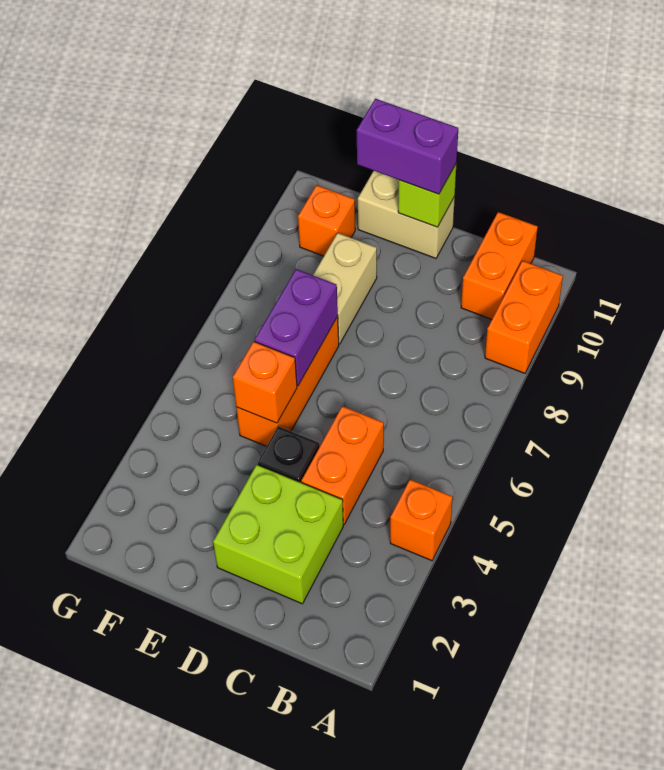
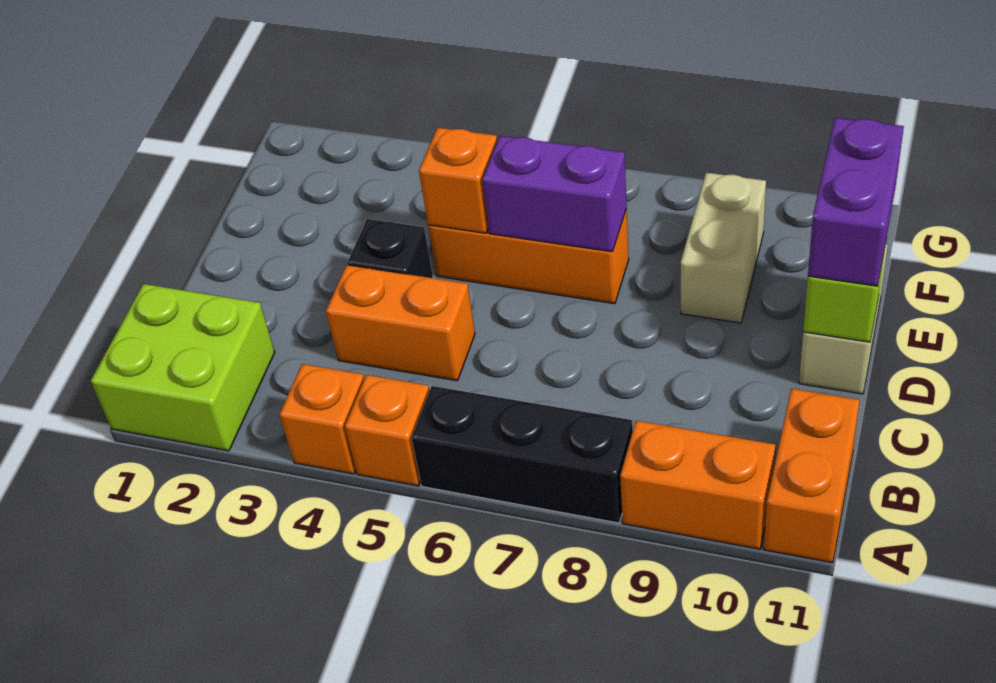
none -> black 1x3 brick [412,386,633,523]
orange 1x2 brick [461,212,538,319] -> orange 1x2 brick turned to [764,389,860,563]
lime 2x2 brick [213,465,343,604] -> lime 2x2 brick moved to [91,284,275,451]
tan 1x2 brick [313,233,377,344] -> tan 1x2 brick turned to [681,173,766,323]
orange 1x1 brick [298,185,355,256] -> orange 1x1 brick moved to [345,375,429,486]

